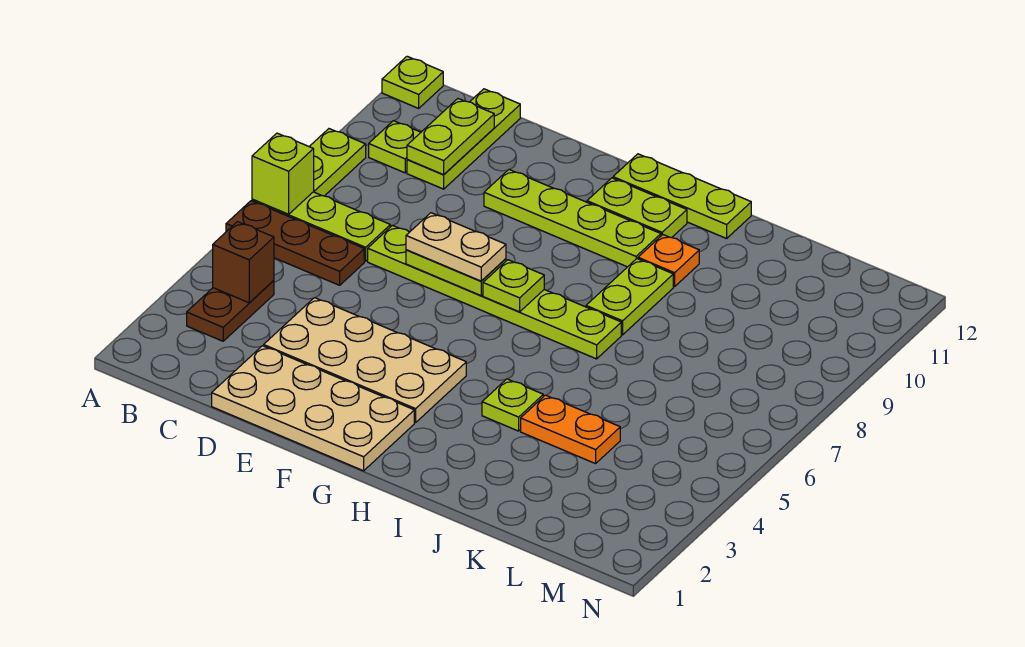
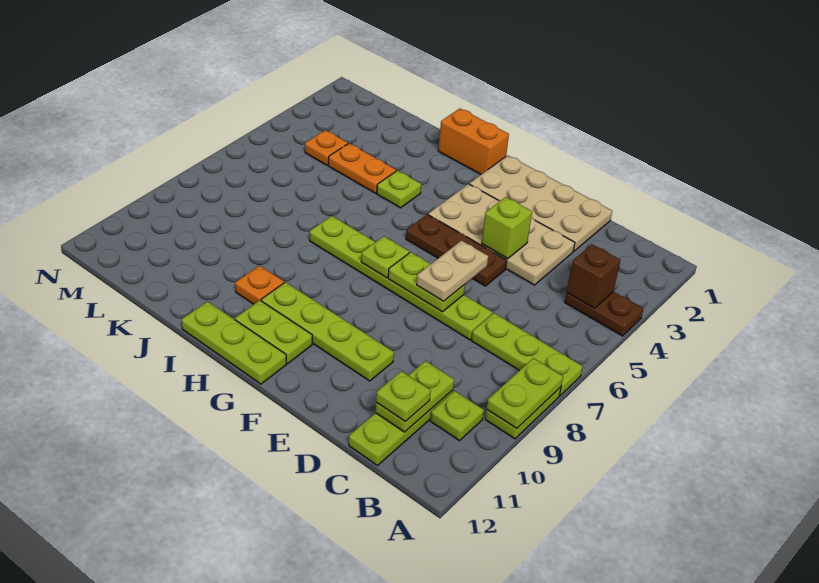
brown 1x3 plate [226,201,364,285] -> brown 1x3 plate moved to [406,214,507,286]
lime 1x1 brick [252,133,314,214] -> lime 1x1 brick moved to [482,197,532,259]
lime 1x1 plate [382,56,443,108] -> lime 1x1 plate moved to [376,371,431,422]
brown 1x2 plate [187,281,274,341] -> brown 1x2 plate turned to [565,292,643,336]
tan 1x2 plate [406,213,506,281] -> tan 1x2 plate turned to [417,241,488,301]
none -> orange 1x2 brick [438,108,509,174]
lime 1x2 plate [586,259,673,335] -> lime 1x2 plate moved to [487,358,563,428]
none -> orange 1x1 plate [305,130,348,165]

